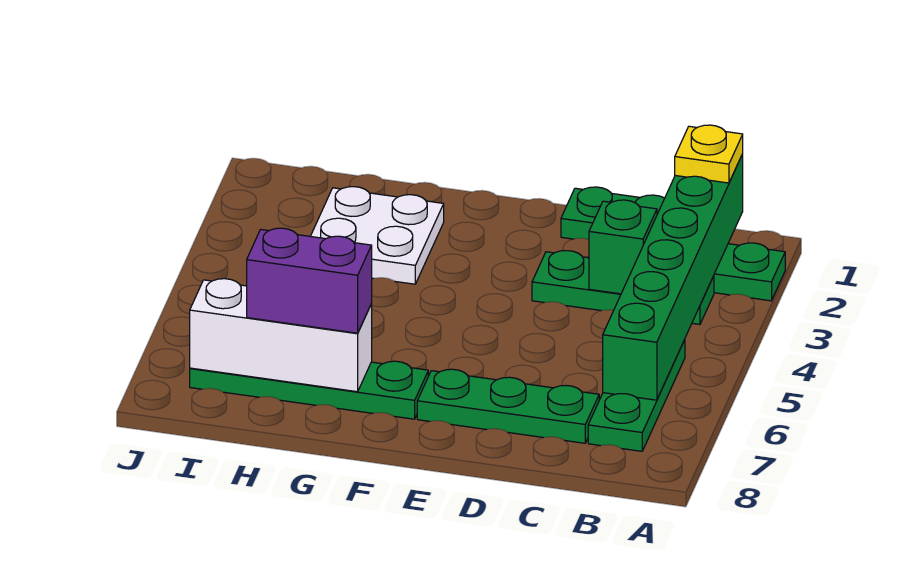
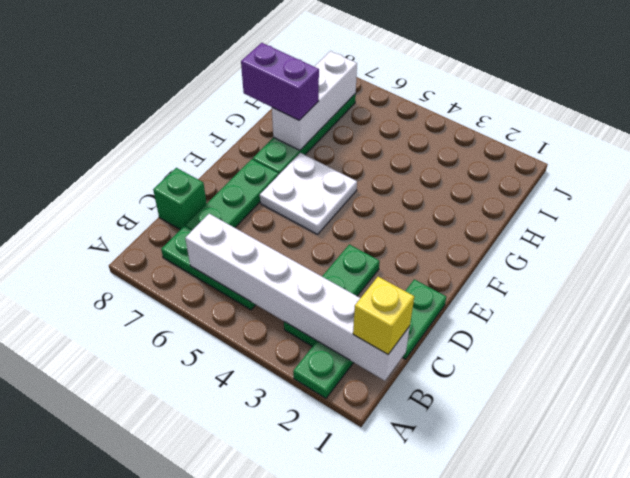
green 1x6 brick [603,154,743,400] -> white 1x6 brick [185,214,410,381]
yellow 1x1 plate [675,125,743,183] -> yellow 1x1 brick [353,277,414,354]
green 1x1 brick [589,200,657,294] -> green 1x1 brick moved to [153,168,207,230]
white 2x2 plate [311,187,444,284] -> white 2x2 plate moved to [260,153,357,234]
purple 1x2 brick [247,228,372,333] -> purple 1x2 brick turned to [241,43,319,120]

